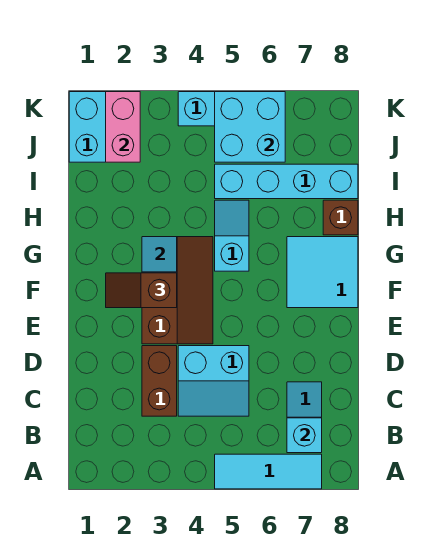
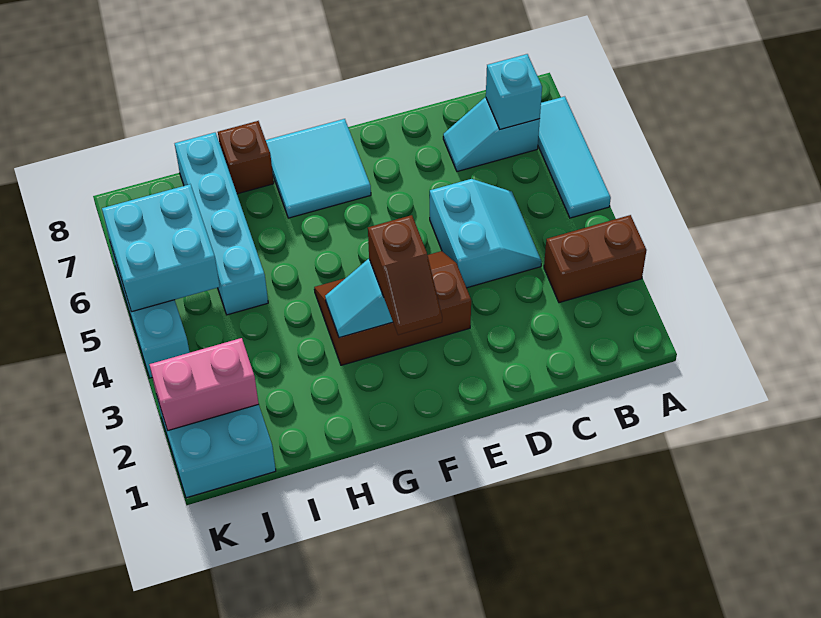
brown 1x2 brick [142,346,177,416] -> brown 1x2 brick moved to [544,215,647,303]
cyan 1x2 slope [215,200,249,271] -> none

